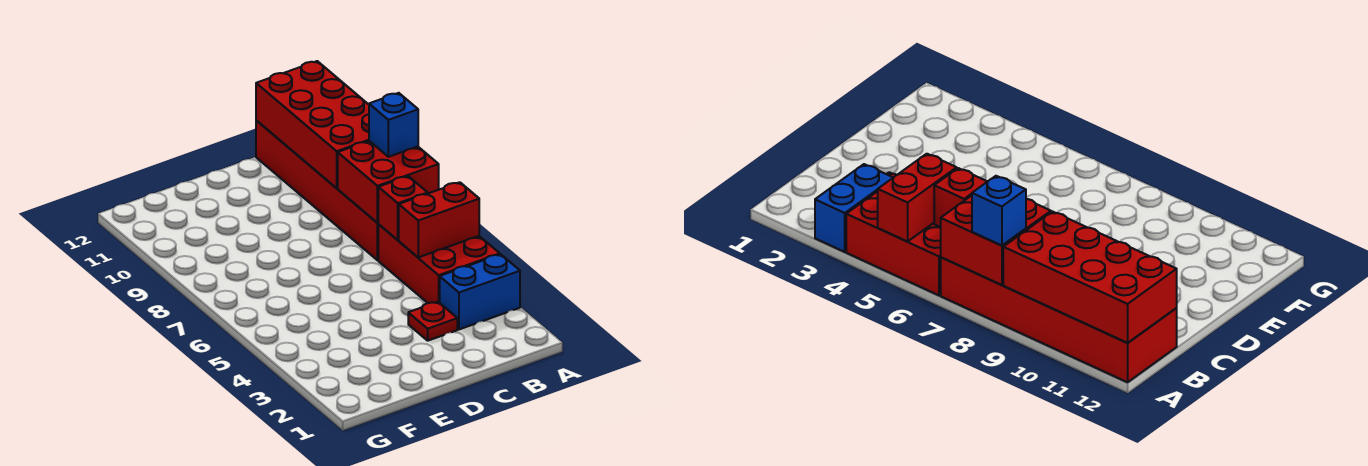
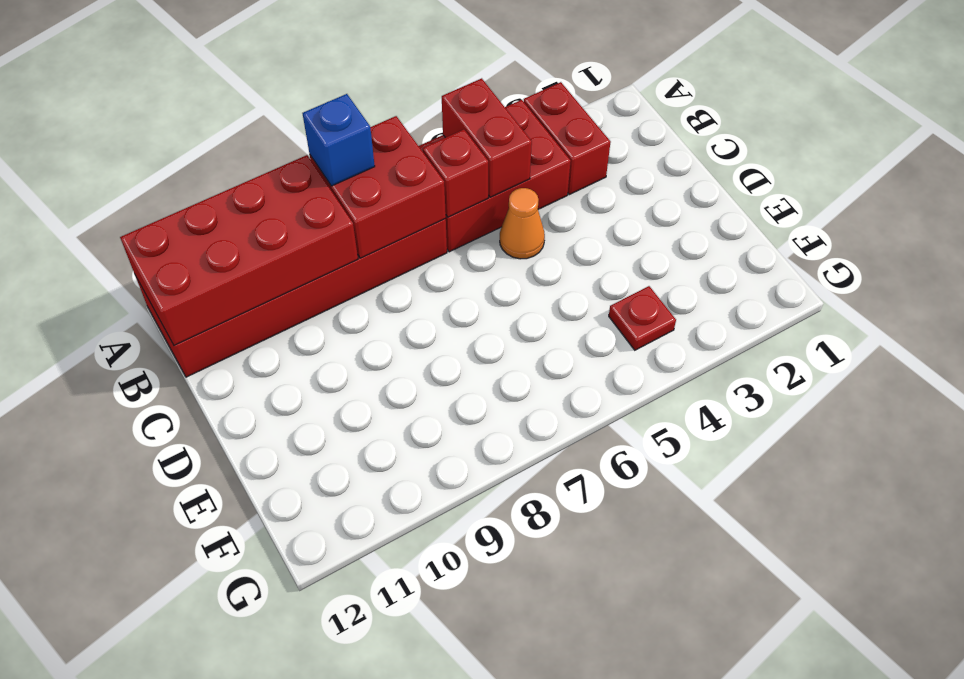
blue 1x2 brick [440,254,520,329] -> red 1x2 brick [524,82,611,195]
red 1x1 plate [408,302,457,341] -> red 1x1 plate moved to [609,286,676,350]
none -> orange 1x1 cone [500,188,545,259]

